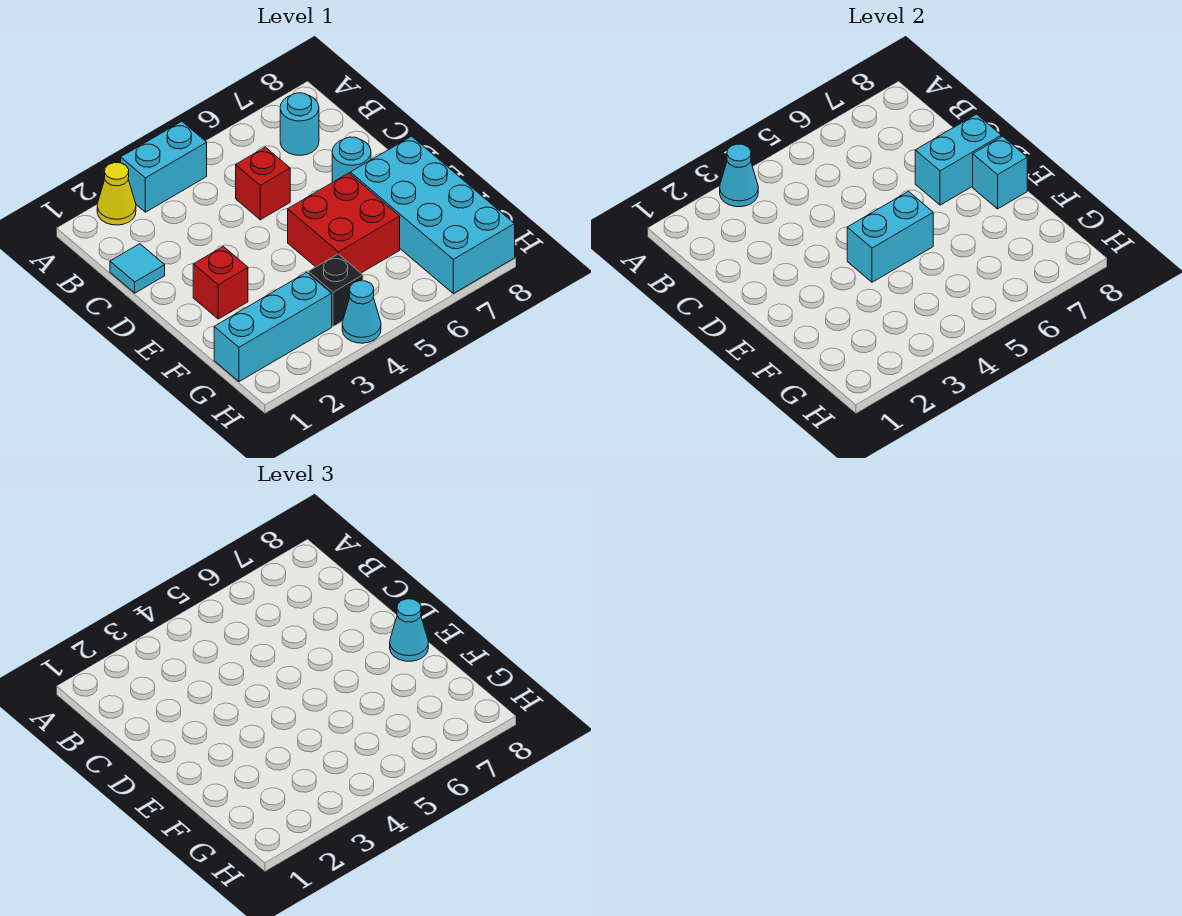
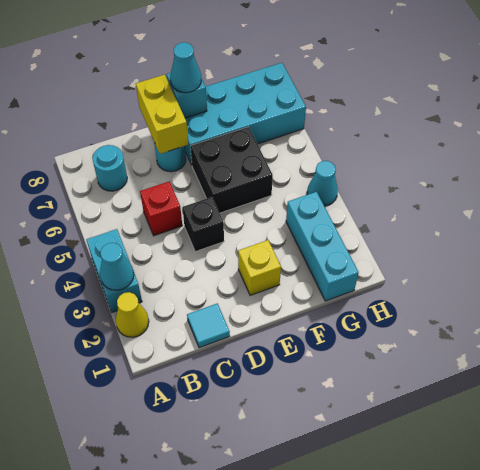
cyan 1x2 brick [915,114,1001,205] -> yellow 1x2 brick [136,75,188,154]
red 1x1 brick [193,246,248,319] -> yellow 1x1 brick [238,240,281,295]
cyan 1x2 brick [847,191,933,282] -> none
red 2x2 brick [288,173,400,273] -> black 2x2 brick [191,127,273,213]
black 1x1 brick [308,254,363,327] -> black 1x1 brick moved to [182,197,224,252]

